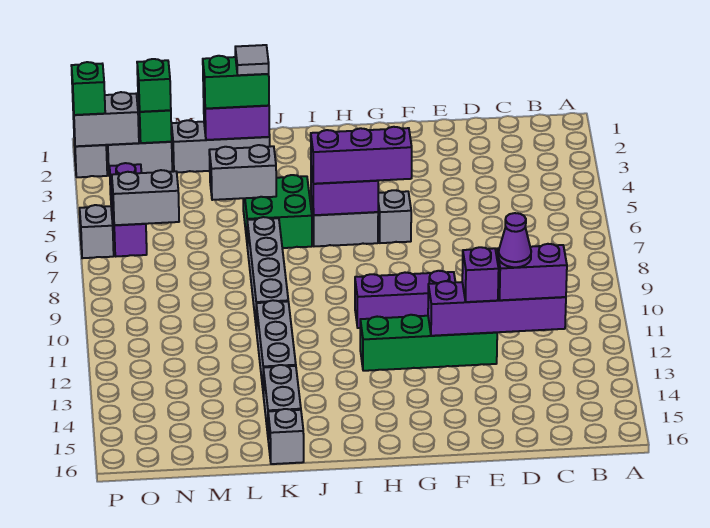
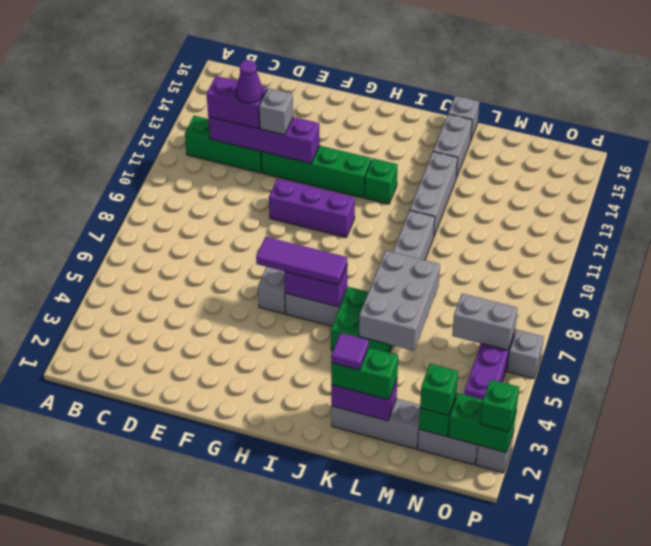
none -> green 1x3 brick [185,116,262,173]
purple 1x1 brick [462,247,499,302] -> grey 1x1 brick [259,88,293,135]
purple 1x3 brick [311,127,412,184] -> purple 1x3 tile [256,237,347,285]
none -> green 1x1 brick [365,158,398,204]
grey 1x1 tile [235,45,269,75] -> purple 1x1 tile [331,333,369,370]
grey 1x2 brick [209,145,276,200] -> grey 2x3 brick [359,251,440,351]
grey 1x2 brick [73,92,139,147] -> green 1x2 brick [448,393,516,452]

